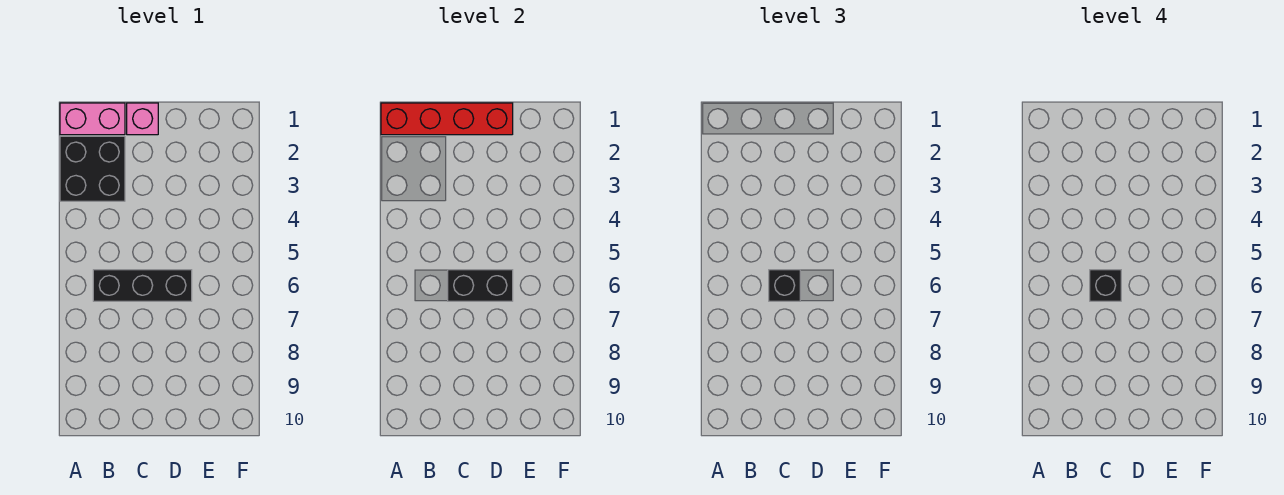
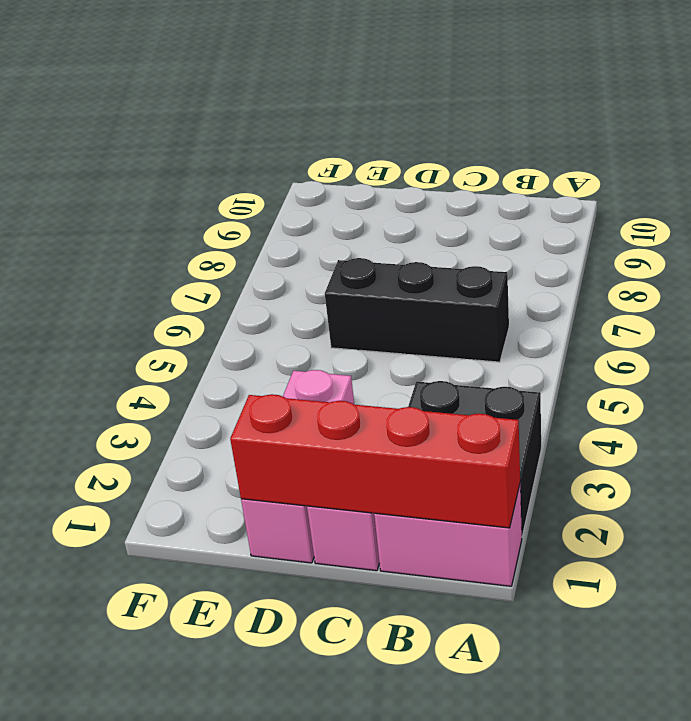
black 1x2 brick [448,270,513,301] -> none
black 1x1 brick [769,270,800,301] -> none
black 1x1 brick [1090,270,1121,301] -> none
none -> pink 1x3 brick [241,370,354,563]

